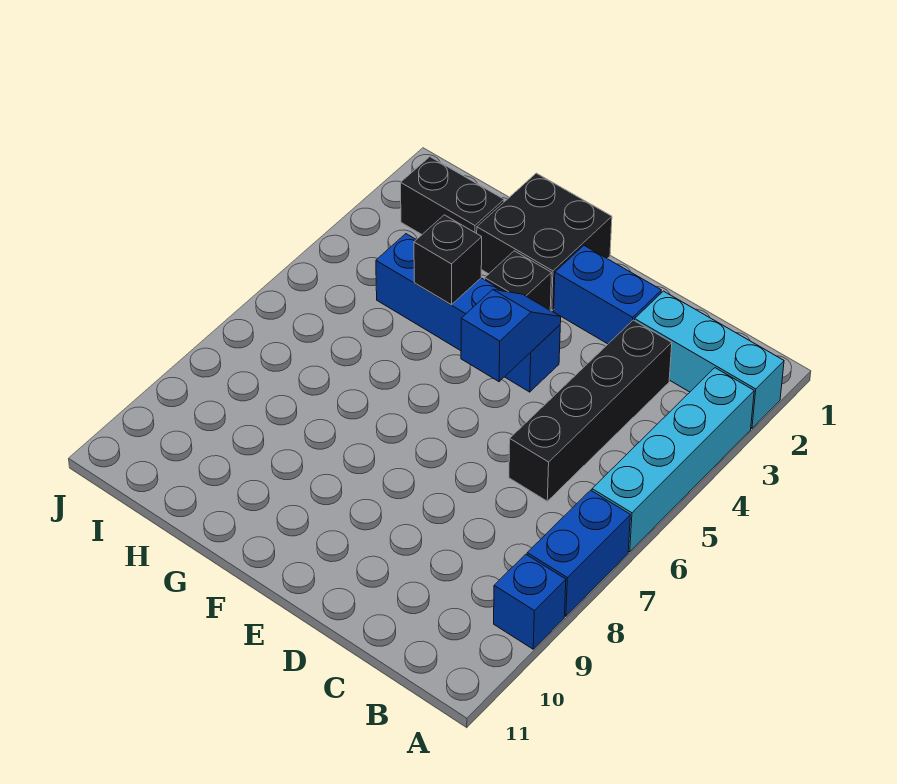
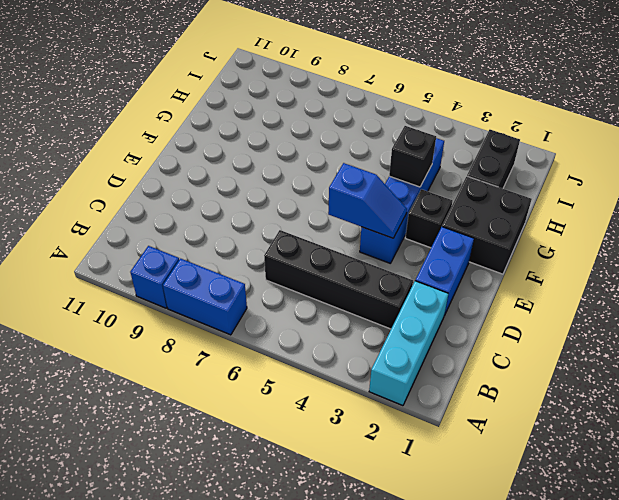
cyan 1x4 brick [592,368,754,552] -> none

